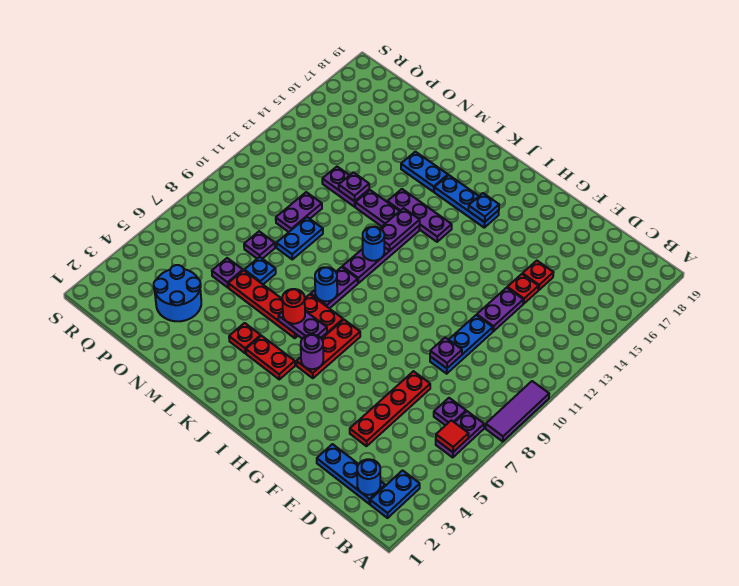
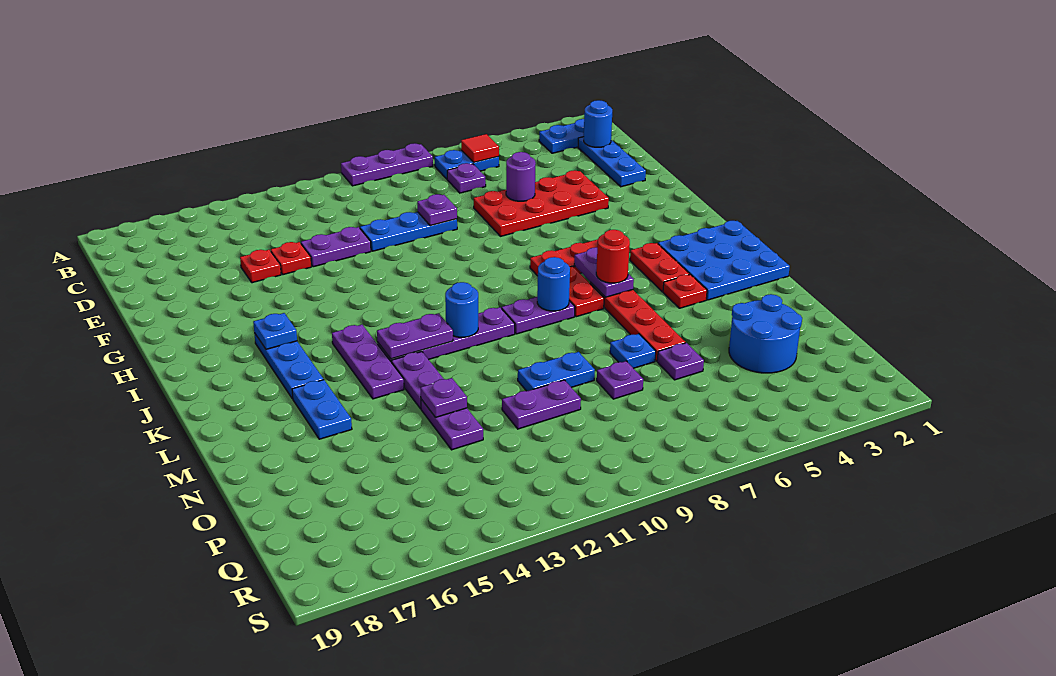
purple 1x3 tile [486,381,549,441] -> purple 1x3 plate [341,143,433,186]
purple 1x2 plate [436,411,484,457] -> blue 1x2 plate [435,150,499,179]
red 1x4 plate [350,371,430,446] -> red 2x4 plate [474,170,609,236]
purple 1x1 round brick [301,335,323,369] -> purple 1x1 round brick moved to [506,152,536,201]
none -> blue 3x3 plate [658,221,790,300]

